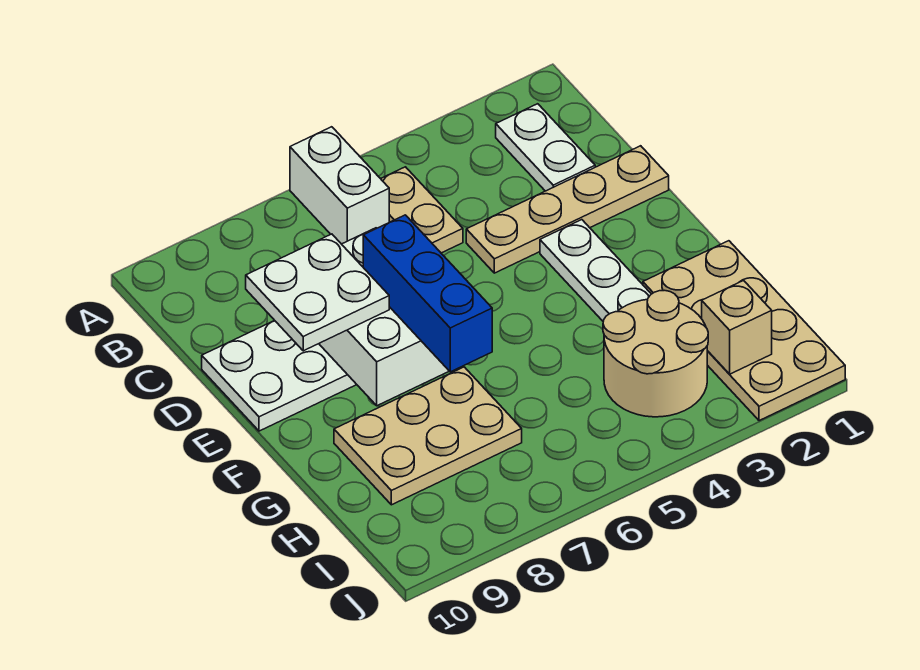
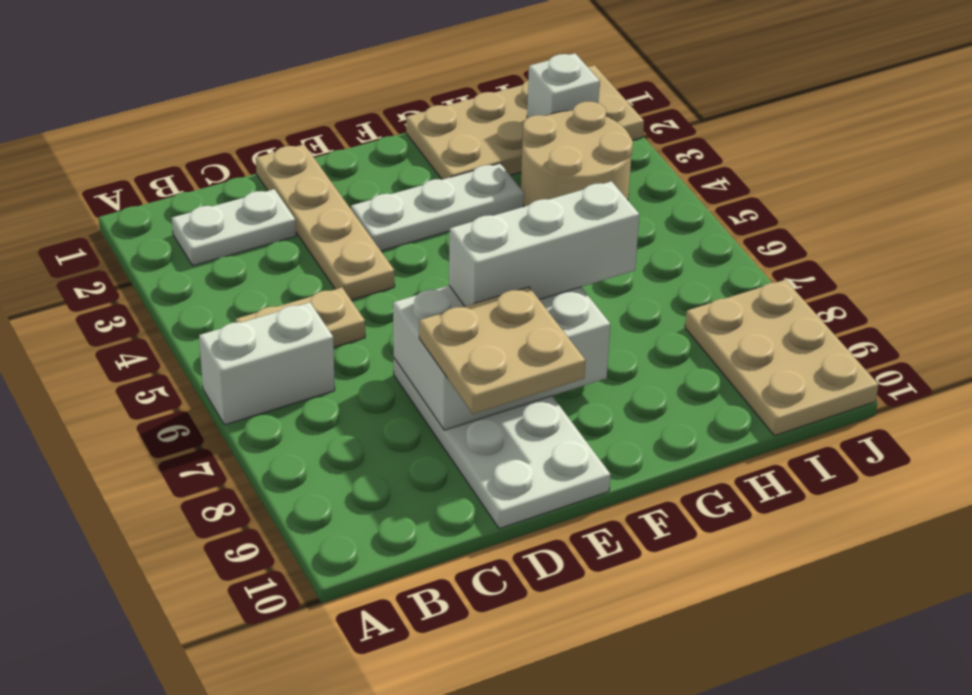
white 2x2 plate [246,234,389,351] -> tan 2x2 plate [419,287,586,414]
blue 1x3 brick [363,215,492,372] -> white 1x3 brick [449,181,639,306]
tan 2x3 plate [334,367,522,505] -> tan 2x3 plate moved to [685,280,878,436]
tan 1x1 brick [702,280,772,374] -> white 1x1 brick [527,53,600,118]

